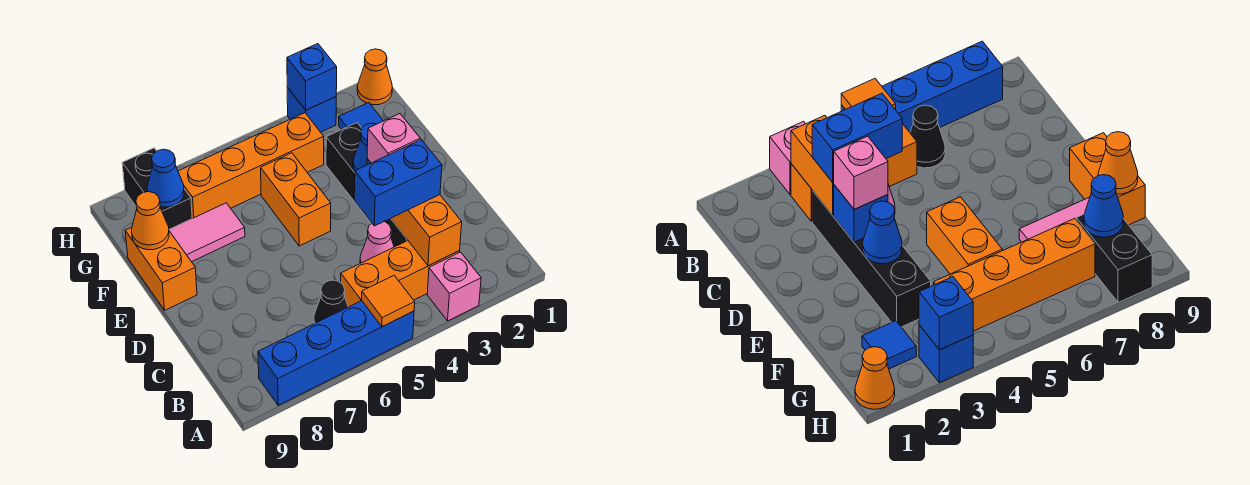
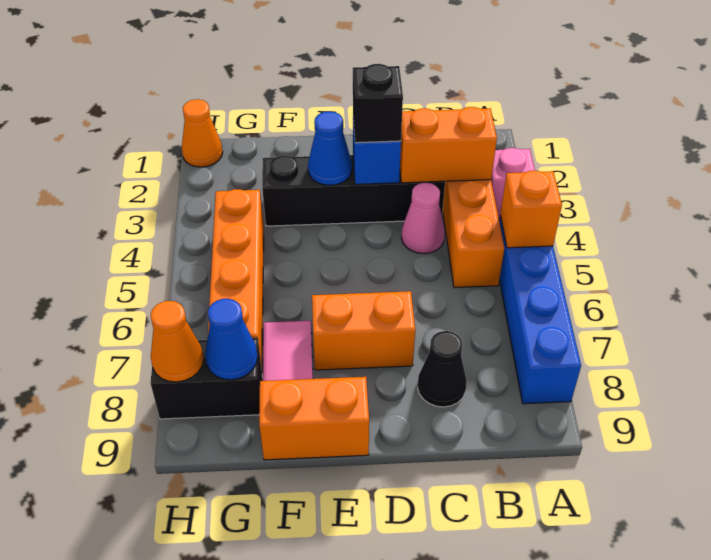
orange 1x1 tile [362,276,415,327] -> orange 1x1 brick [500,171,562,248]
black 1x1 cone [314,280,348,324] -> black 1x1 cone moved to [418,331,467,407]
blue 1x2 brick [354,140,442,226] -> none
pink 1x1 brick [367,114,420,163] -> black 1x1 brick [353,64,403,143]
orange 1x2 brick [261,153,331,246] -> orange 1x2 brick moved to [312,291,415,370]
orange 1x1 cone [132,192,169,250] -> orange 1x1 cone moved to [151,301,204,382]
blue 1x1 tile [339,103,383,129] -> none
blue 1x1 brick [287,88,336,132] -> none
blue 1x1 brick [287,44,337,110] -> none

